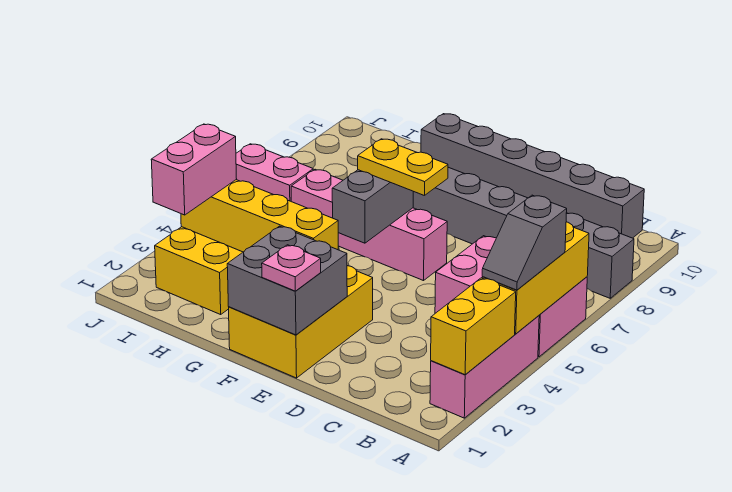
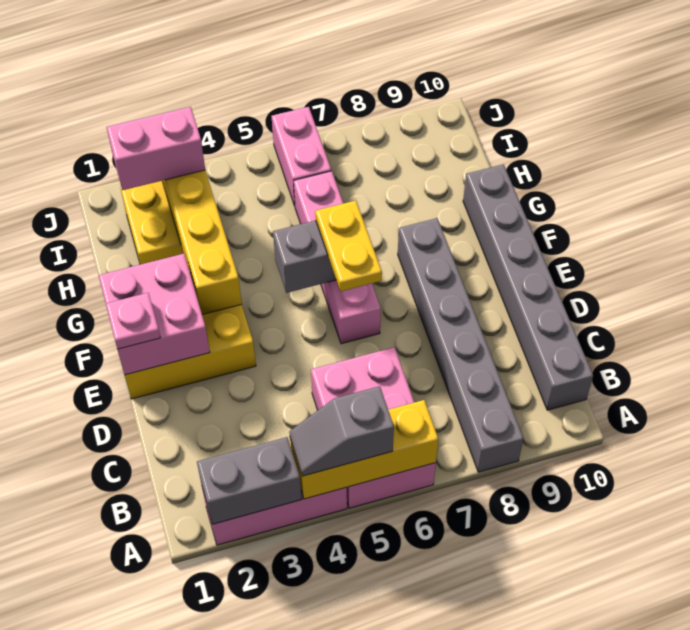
yellow 1x2 brick [431,278,516,375] -> grey 1x2 brick [197,437,302,524]
grey 2x2 brick [227,226,347,335] -> pink 2x2 brick [98,254,210,375]

